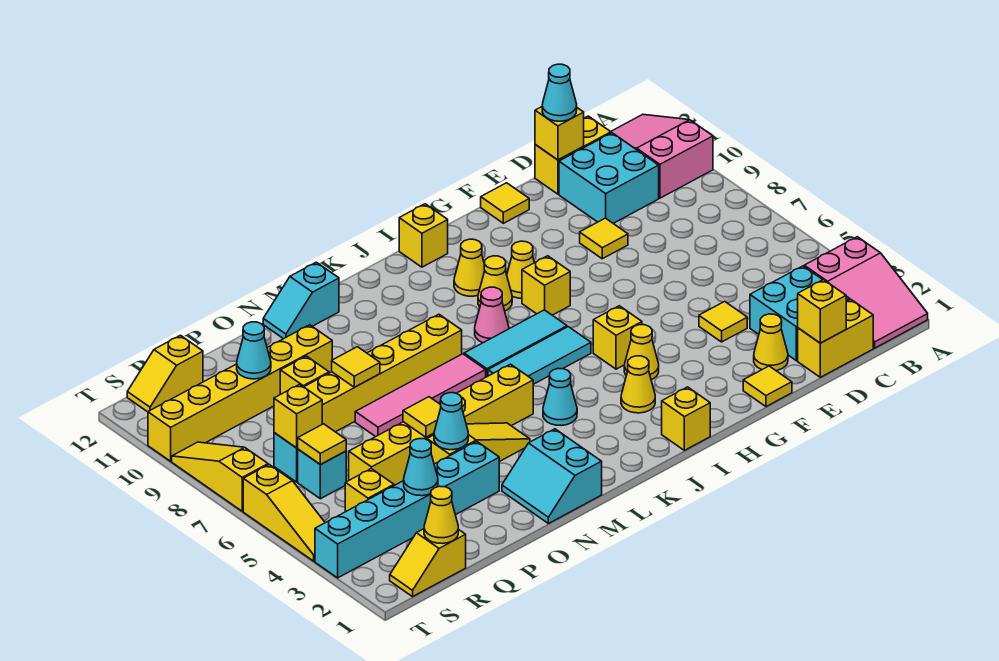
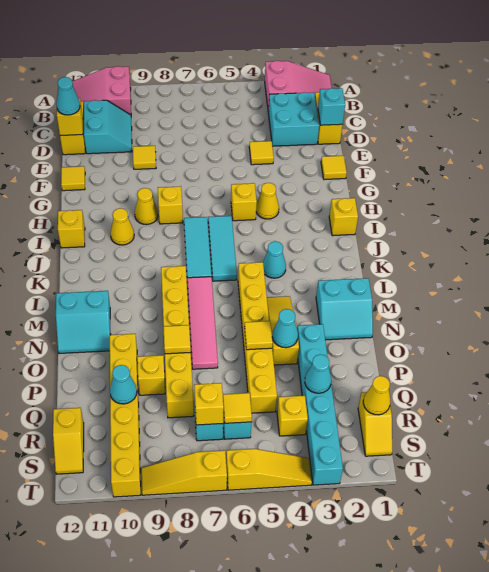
cyan 2x2 brick [559,133,659,223] -> cyan 2x2 slope [84,100,132,154]
yellow 1x1 brick [798,280,847,343] -> cyan 1x1 brick [318,88,345,125]
yellow 1x1 cone [754,314,788,371] -> none
yellow 1x1 cone [621,356,655,413] -> none
yellow 1x1 cone [478,256,512,311] -> none
pink 1x1 cone [475,287,509,343] -> none
cyan 1x2 slope [263,262,339,339] -> cyan 2x2 slope [56,291,111,354]

